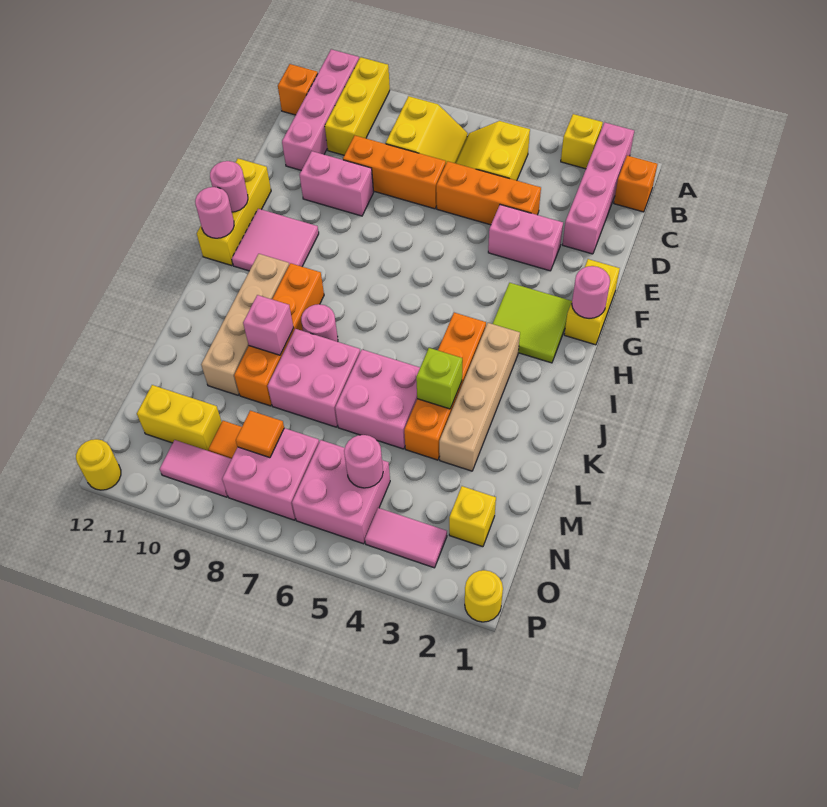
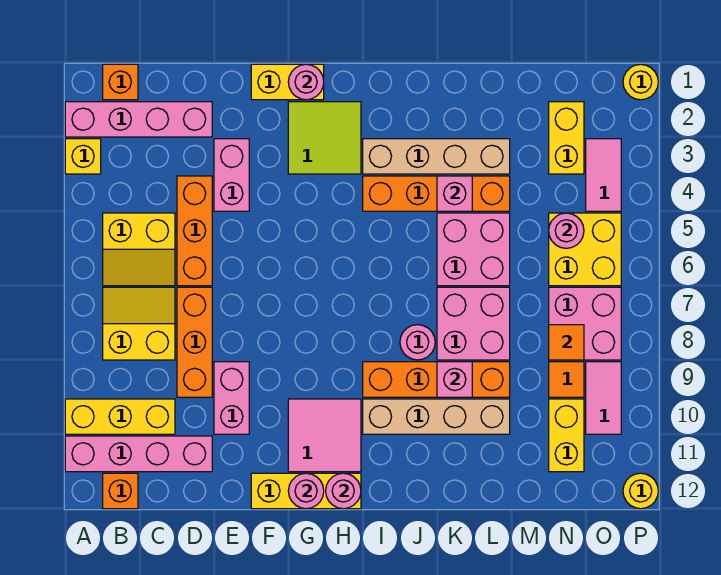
lime 1x1 brick [416,348,462,409] -> pink 1x1 brick [437,176,472,211]
yellow 1x1 brick [449,486,496,547] -> yellow 1x2 brick [549,102,584,174]
pink 2x2 brick [292,440,390,544] -> yellow 2x2 brick [549,213,621,286]

